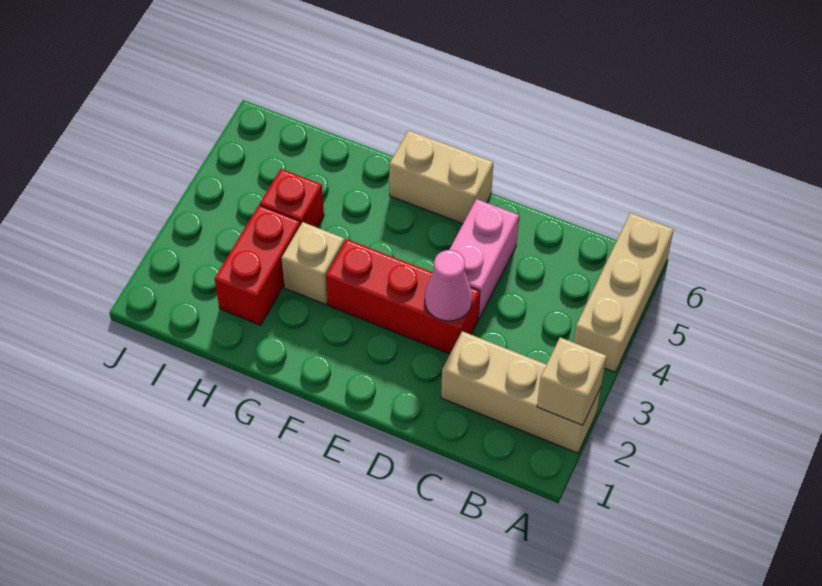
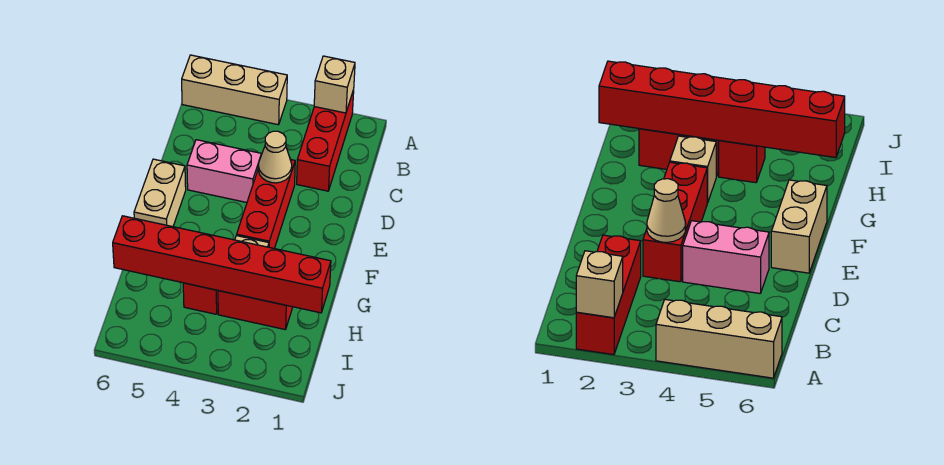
tan 1x3 brick [441,331,601,453] -> red 1x3 brick [297,90,354,191]
pink 1x1 cone [425,250,473,321] -> tan 1x1 cone [258,131,292,183]
none -> red 1x6 brick [113,216,331,313]

